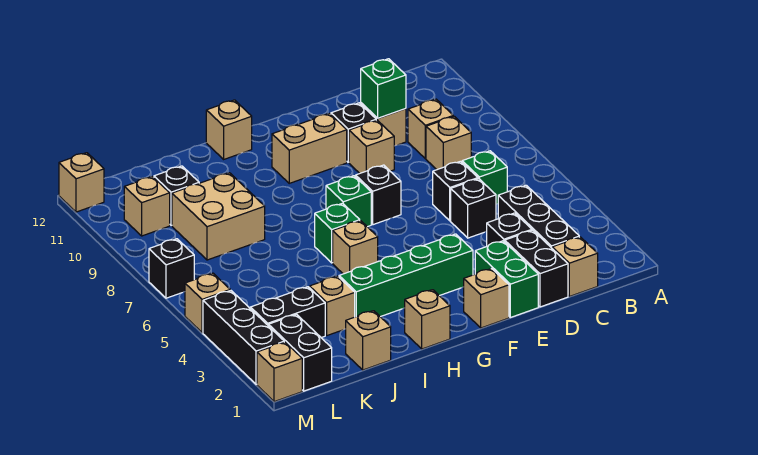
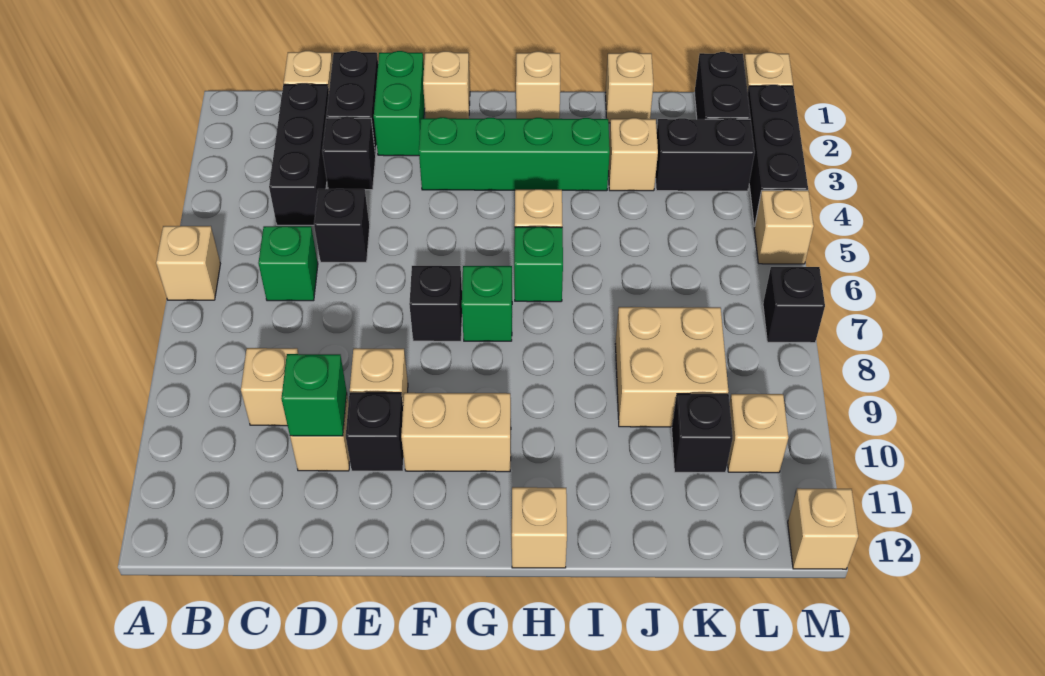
tan 1x1 brick [426,116,471,170] -> tan 1x1 brick moved to [156,226,220,300]
black 1x1 brick [433,161,478,221] -> none

